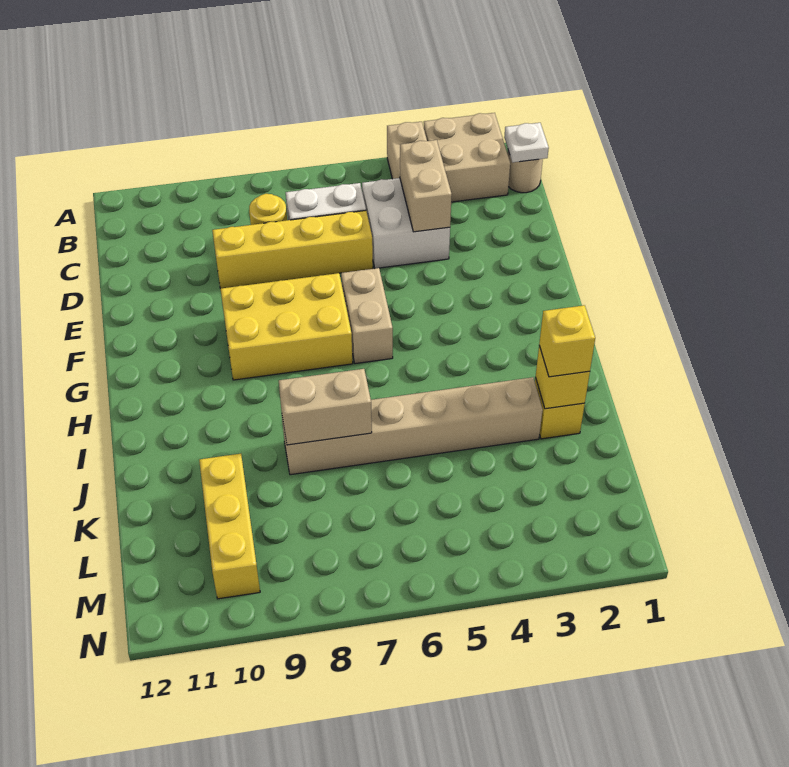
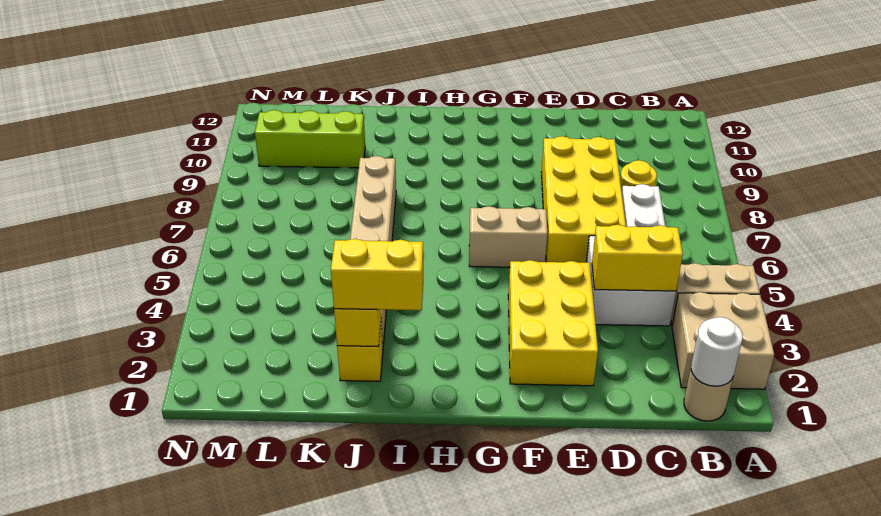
white 1x1 plate [504,123,549,162] -> white 1x1 round brick [691,317,743,386]
tan 1x2 brick [400,140,452,232] -> yellow 1x2 brick [592,225,683,291]
yellow 1x4 brick [212,211,373,289] -> yellow 2x4 brick [541,136,626,263]
yellow 2x3 brick [221,273,353,380] -> yellow 2x3 brick moved to [508,260,598,386]
yellow 1x1 brick [539,305,595,377] -> yellow 1x2 brick [331,239,423,310]
tan 1x2 brick [279,369,372,445] -> none
yellow 1x3 brick [199,454,260,599] -> lime 1x3 brick [255,110,365,168]

